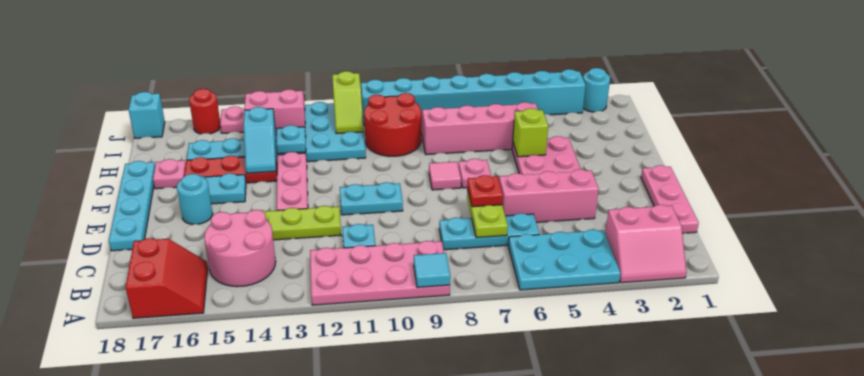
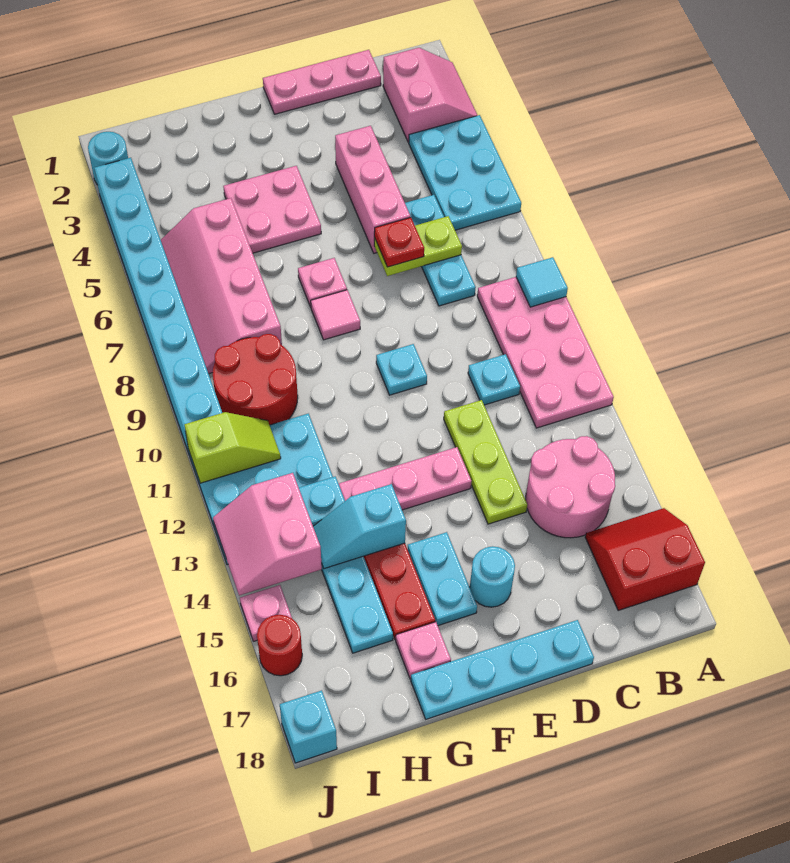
cyan 1x2 plate [340,182,403,215] -> cyan 1x1 plate [376,344,427,395]
lime 1x1 brick [513,108,548,157] -> none
cyan 1x2 slope [244,107,276,173] -> cyan 1x2 slope turned to [313,484,406,569]

